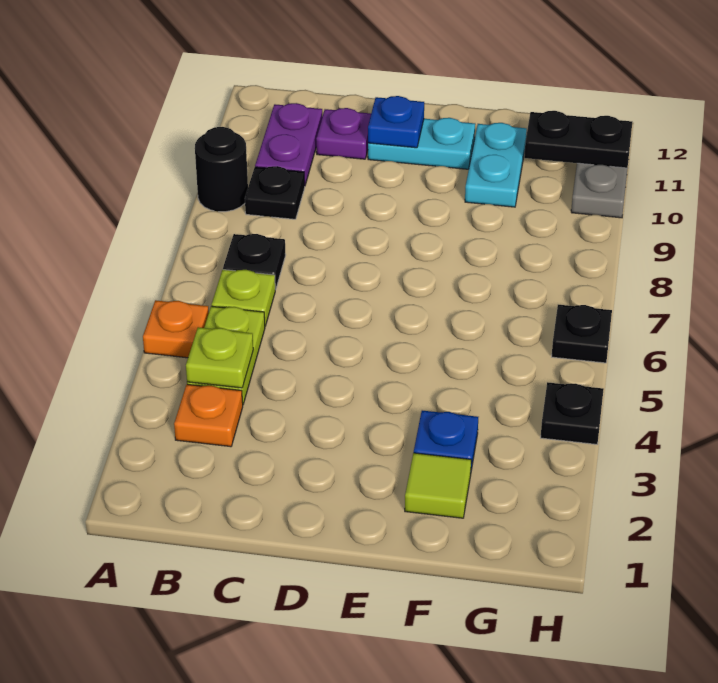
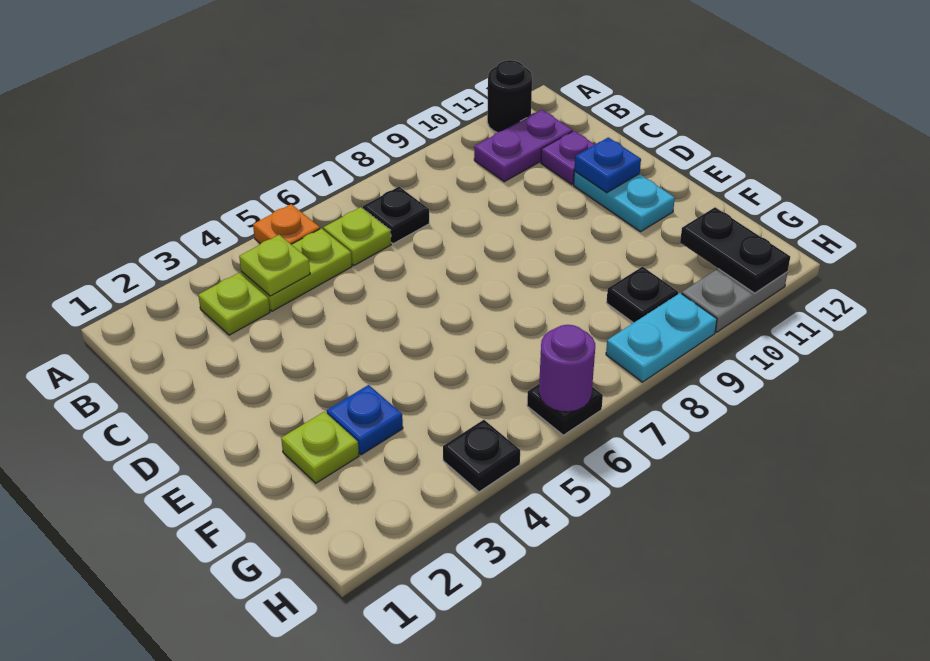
black 1x1 round brick [195,127,248,212] -> black 1x1 round brick moved to [487,60,532,132]
orange 1x1 plate [174,384,243,447] -> lime 1x1 plate [198,273,270,335]
black 1x1 plate [245,166,305,219] -> black 1x1 plate moved to [606,267,678,323]
lime 1x1 tile [405,453,471,518] -> lime 1x1 plate [281,412,359,483]
cyan 1x2 plate [465,123,527,207] -> cyan 1x2 plate moved to [606,293,717,382]
none -> purple 1x1 round brick [539,325,595,412]

